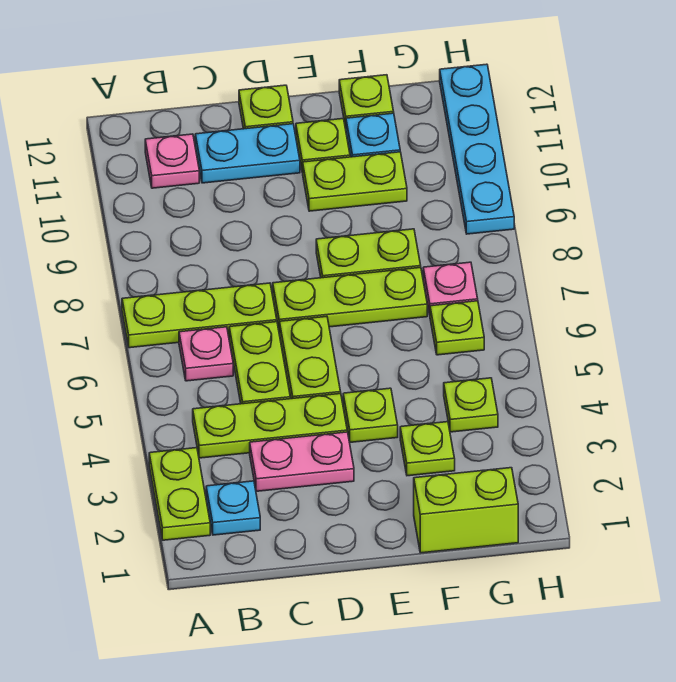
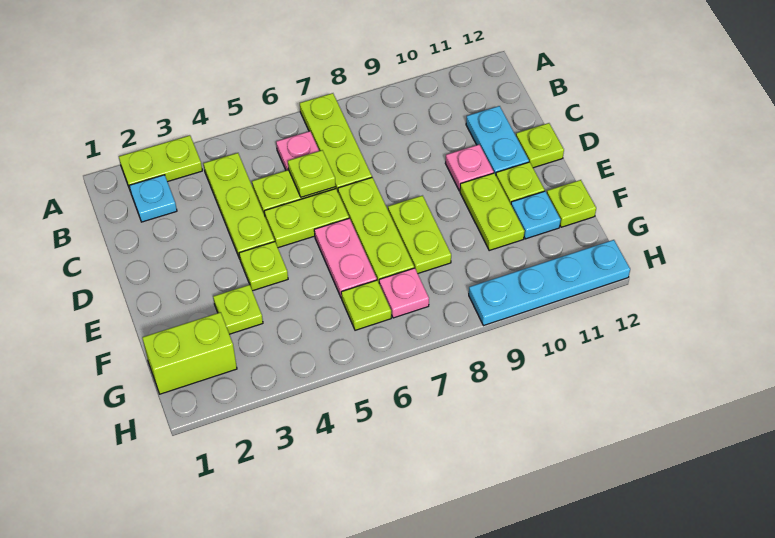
pink 1x1 plate [145,134,199,188] -> pink 1x1 plate moved to [445,145,494,191]
pink 1x2 plate [250,432,354,491] -> pink 1x2 plate moved to [314,218,377,298]
lime 1x2 brick [414,468,518,553] -> lime 1x2 brick turned to [142,312,237,394]
lime 1x1 plate [444,378,498,432] -> lime 1x1 plate moved to [288,150,336,197]

